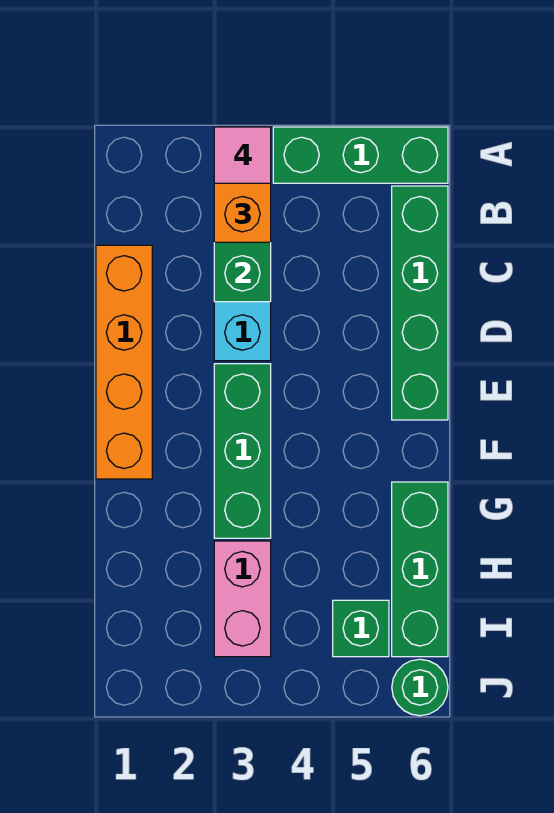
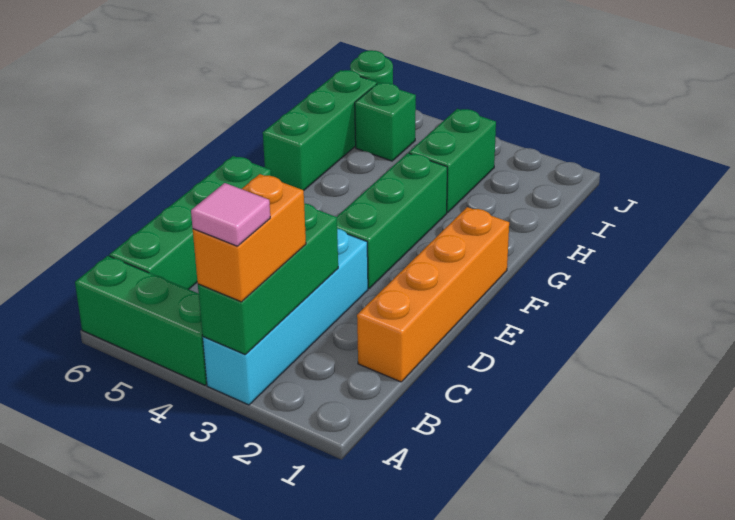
pink 1x2 brick [214,541,271,657] -> green 1x2 brick [409,109,496,213]

